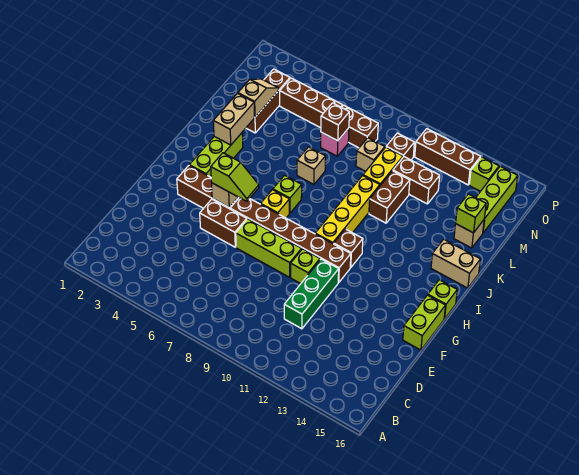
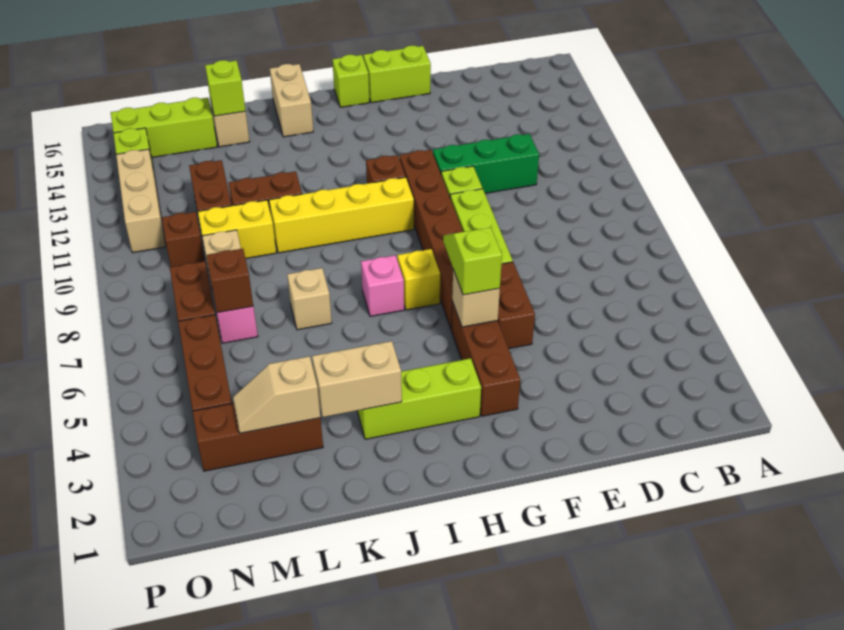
lime 1x1 brick [273,175,302,213] -> pink 1x1 brick [361,255,404,316]
brown 1x3 brick [415,129,481,185] -> tan 1x3 brick [116,149,166,253]

